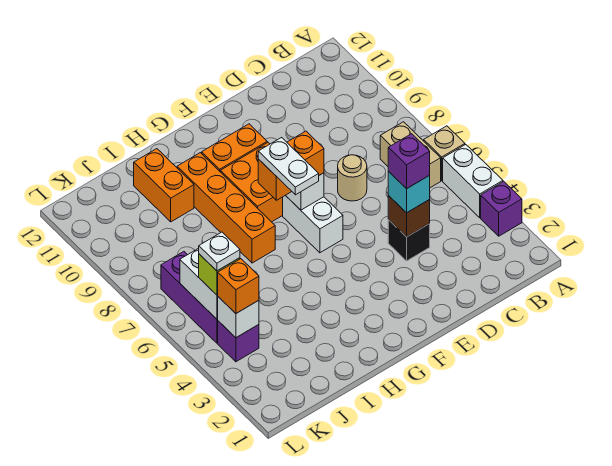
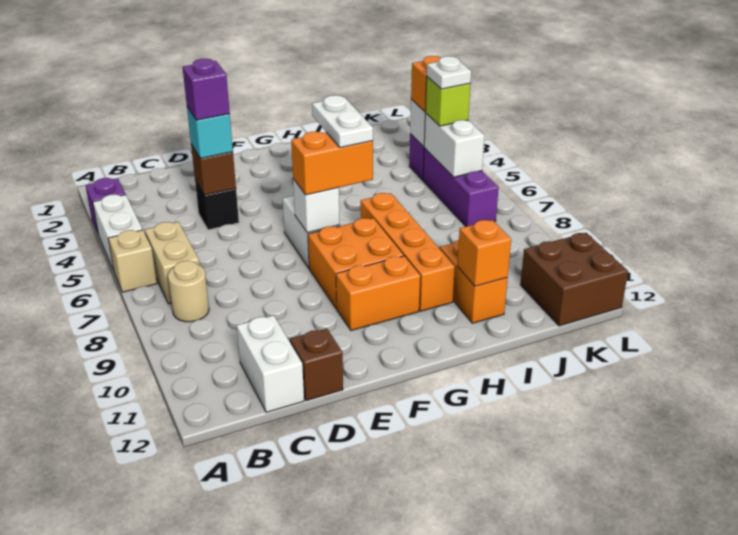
none -> white 1x2 brick [237,315,304,413]
tan 1x1 round brick [338,155,367,201] -> tan 1x1 round brick moved to [168,261,209,322]
none -> brown 1x1 brick [290,329,343,401]
none -> orange 1x1 brick [457,220,511,286]
none -> brown 2x2 brick [520,233,628,326]

